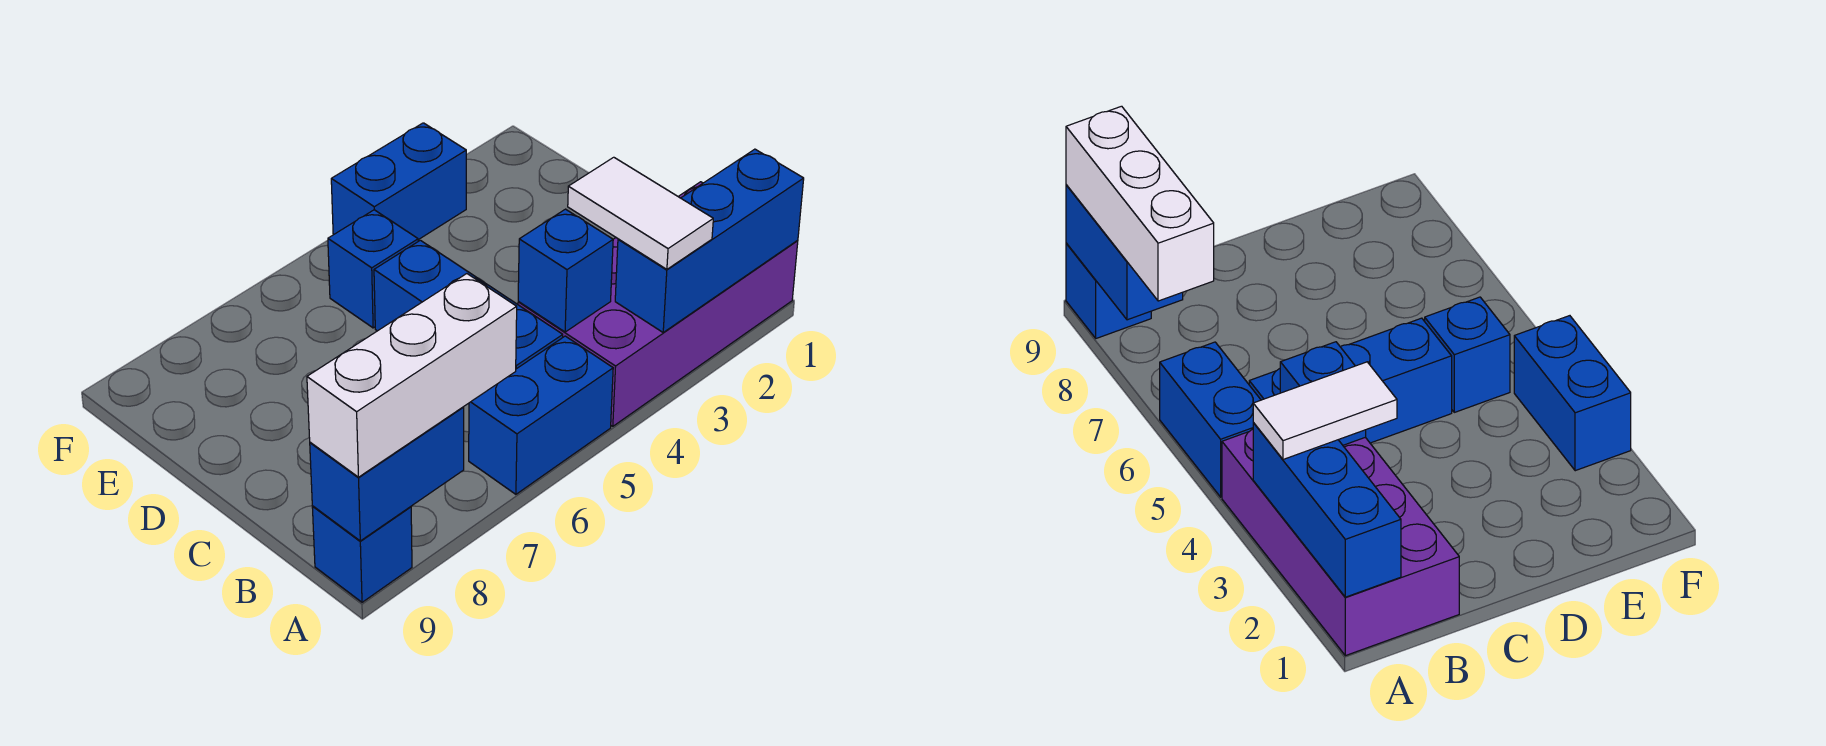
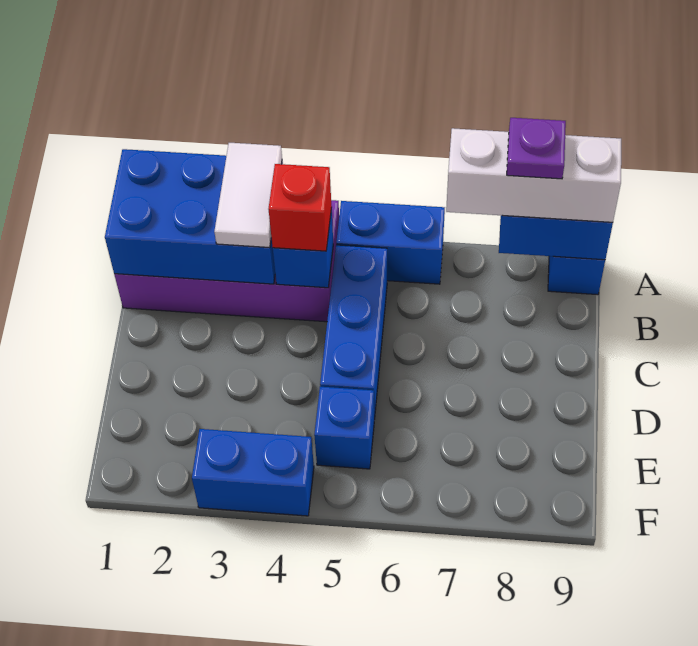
blue 1x3 brick [615,149,804,332] -> blue 2x3 brick [105,149,283,284]
none -> purple 1x1 plate [507,118,566,179]
none -> red 1x1 brick [268,164,332,251]

